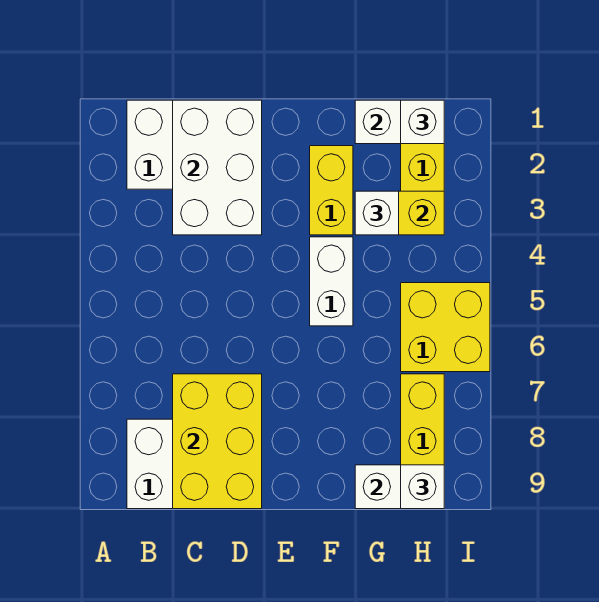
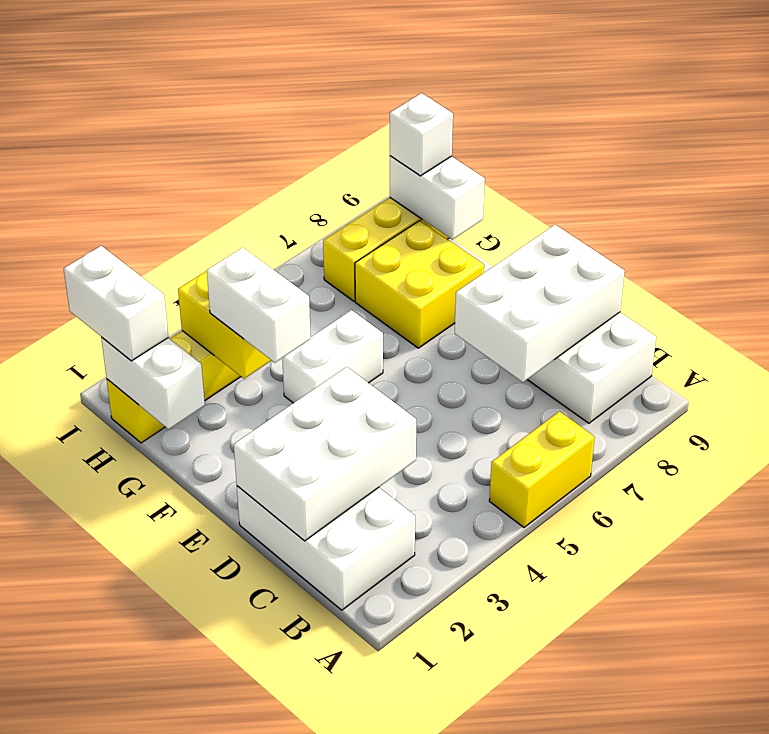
yellow 2x3 brick [173,374,262,509] -> white 2x3 brick [455,225,625,382]
yellow 1x2 brick [310,146,353,235] -> yellow 1x2 brick moved to [489,411,595,527]
white 1x1 brick [355,191,399,235] -> white 1x2 brick [207,247,311,363]
white 1x1 brick [401,100,444,144] -> white 1x2 brick [64,246,168,361]
yellow 2x2 brick [401,283,490,372] -> yellow 2x2 brick moved to [355,221,484,348]

